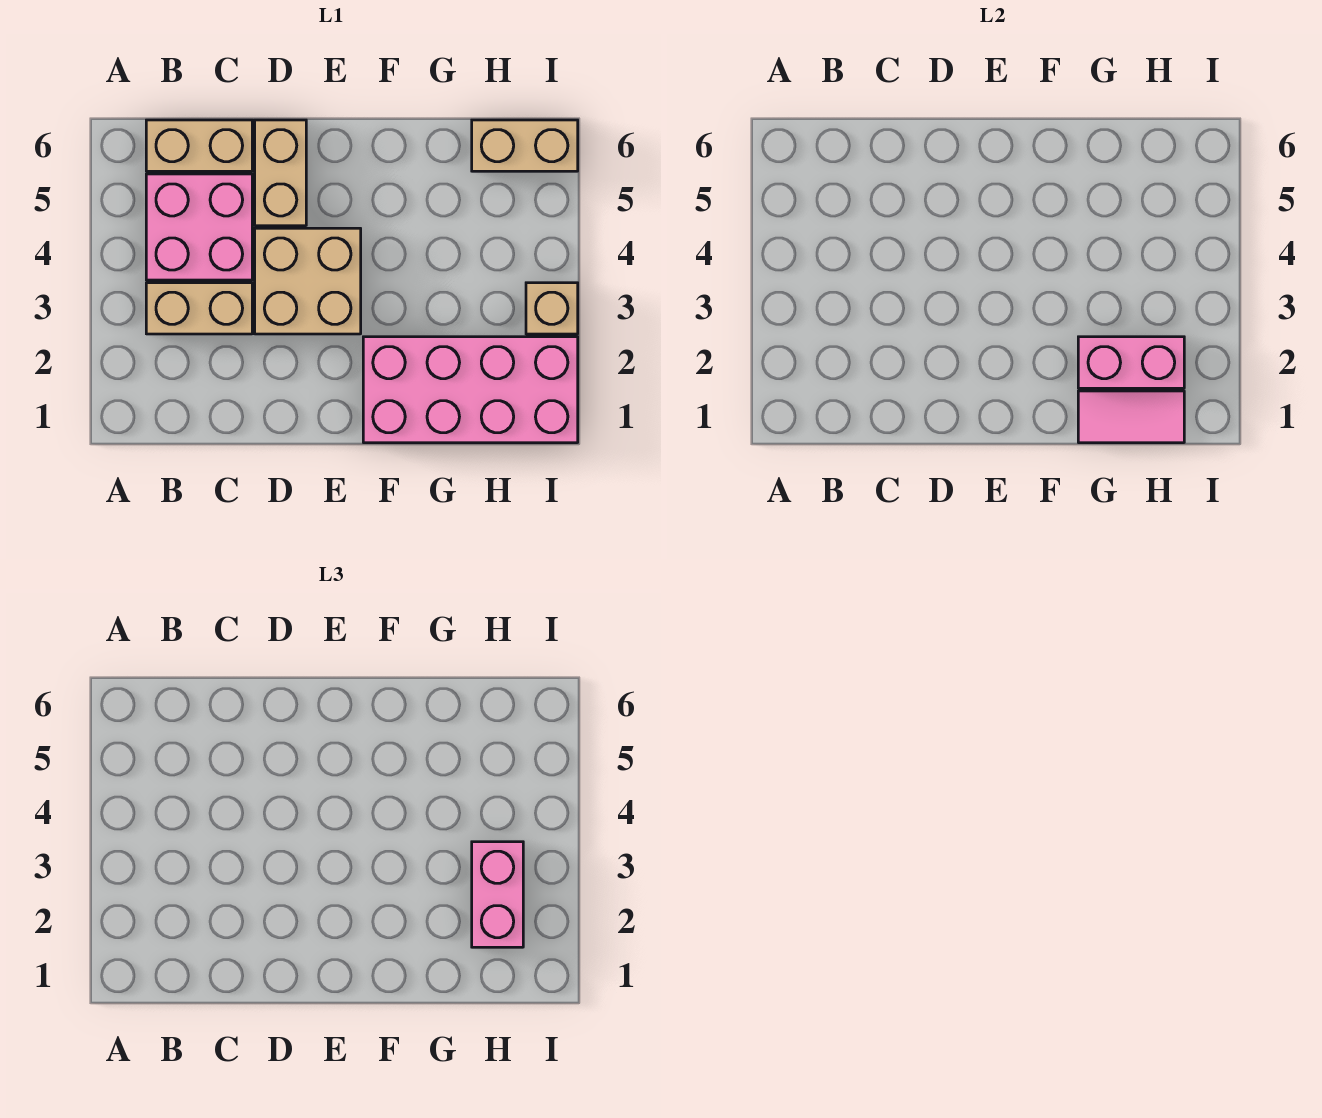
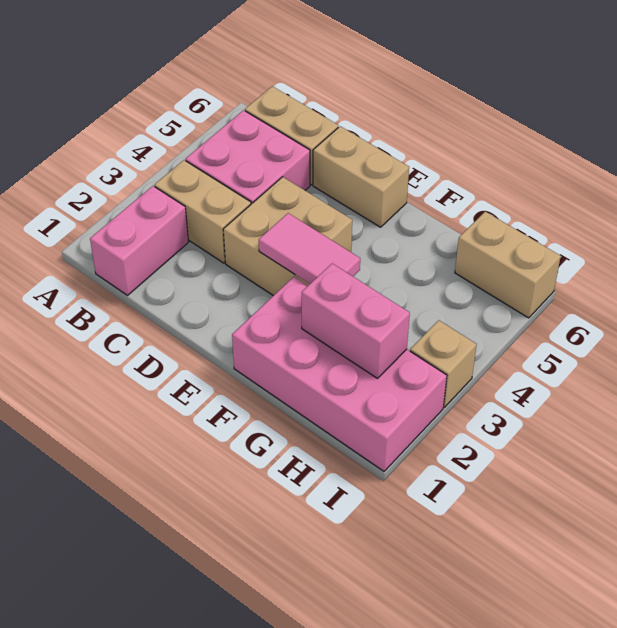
tan 1x2 brick [255,120,306,226] -> tan 1x2 brick turned to [313,126,409,227]
pink 1x2 tile [1078,391,1184,443] -> pink 1x2 tile moved to [259,213,360,284]
pink 1x2 brick [472,842,523,947] -> pink 1x2 brick moved to [90,186,188,295]

